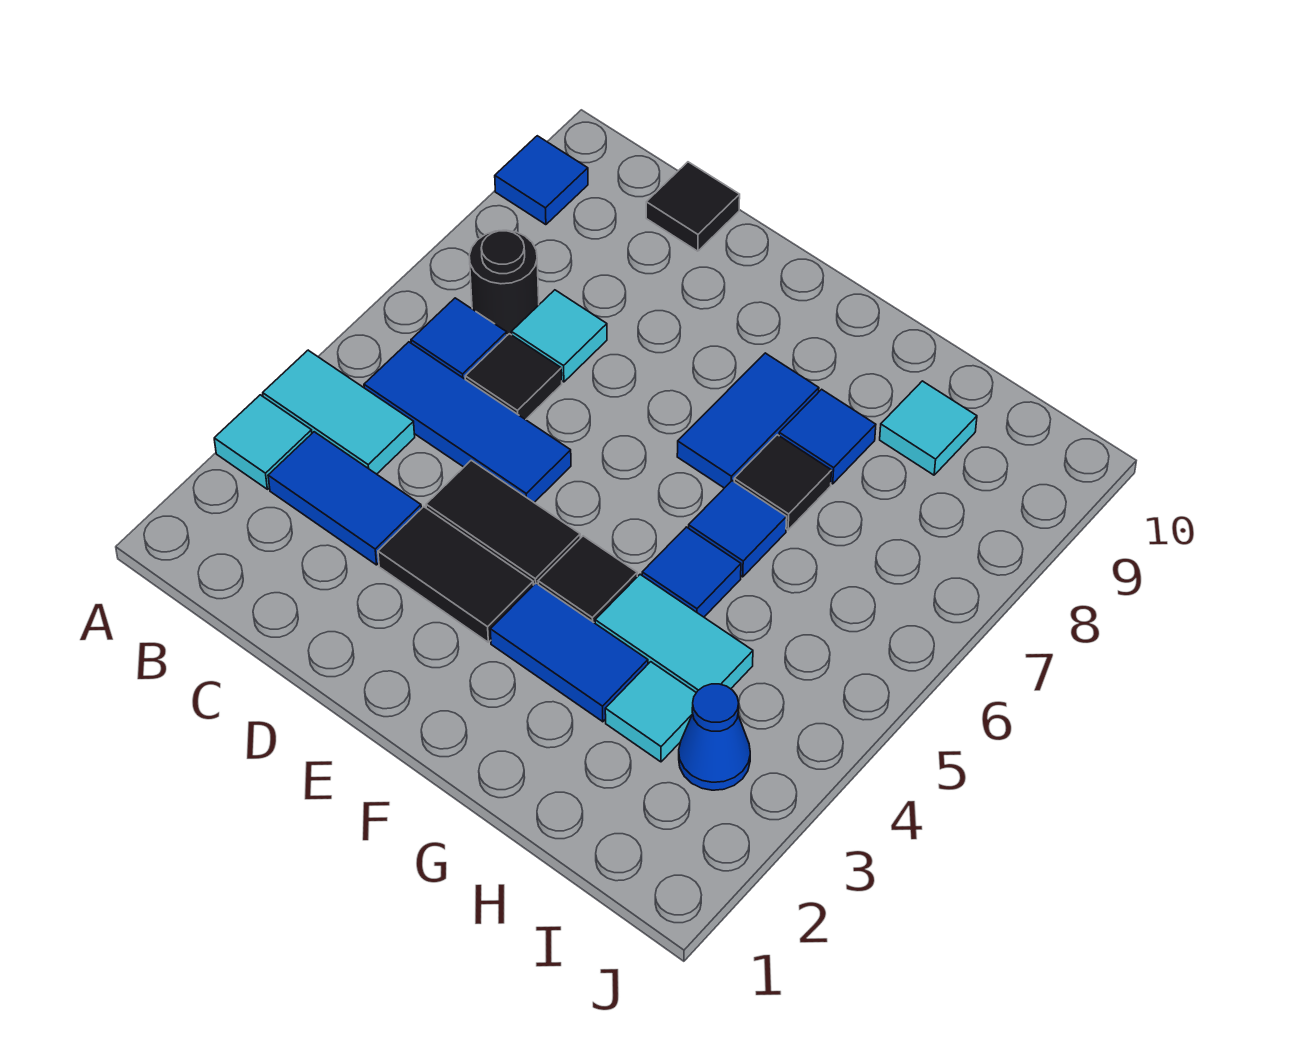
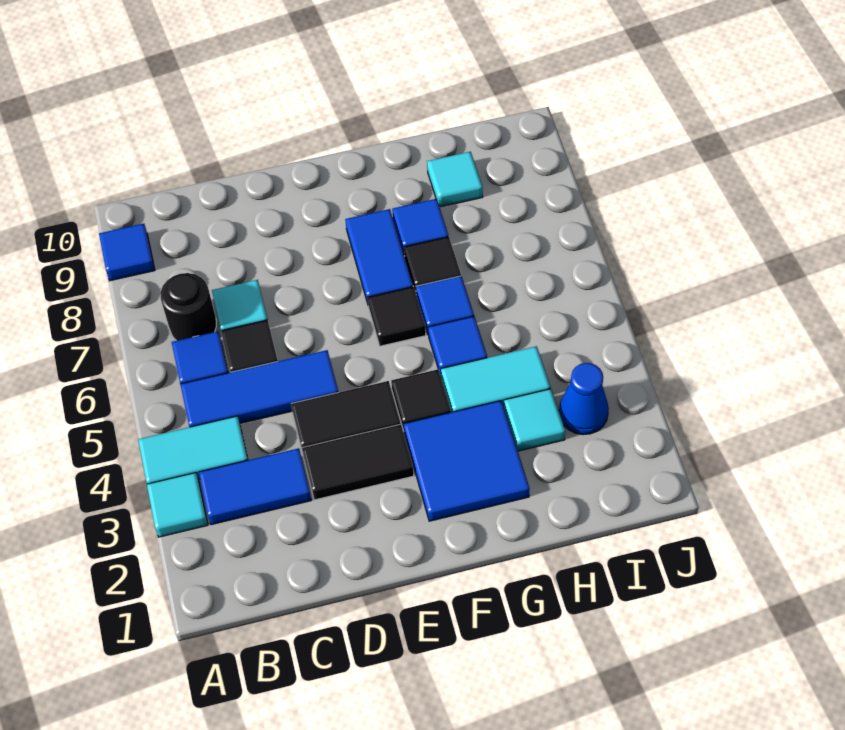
black 1x1 tile [646,162,740,251] -> black 1x1 tile moved to [368,287,426,346]
blue 1x2 tile [490,583,648,722] -> blue 2x2 tile [404,401,530,521]

